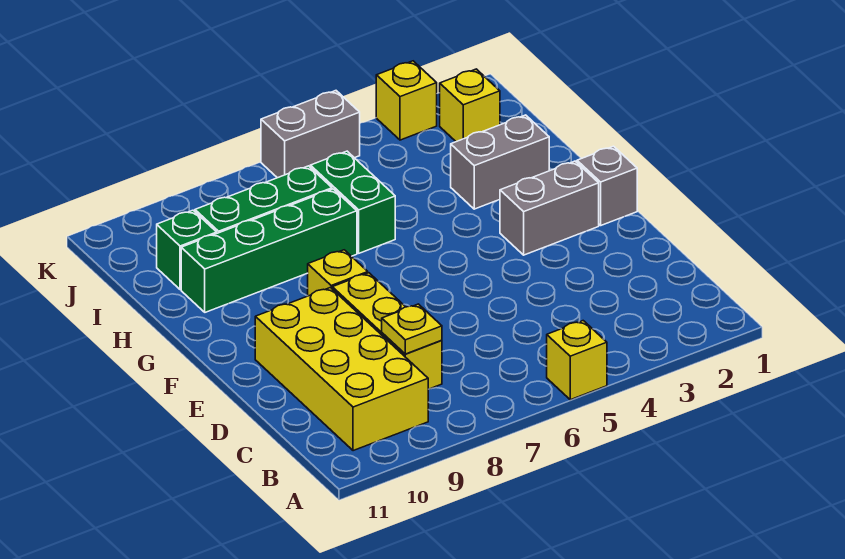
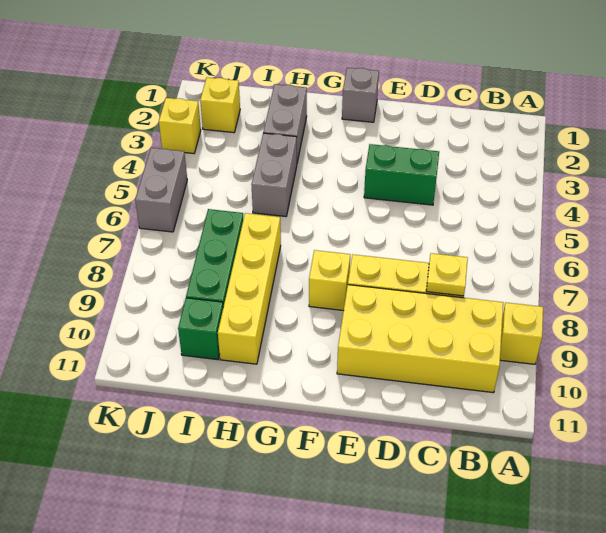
yellow 1x1 brick [547,321,607,400] -> yellow 1x1 brick moved to [500,303,543,364]
grey 1x2 brick [500,161,599,255] -> grey 1x2 brick moved to [252,133,297,216]
green 1x2 brick [310,151,395,253] -> green 1x2 brick moved to [364,144,439,205]
green 1x4 brick [181,189,357,312] -> yellow 1x4 brick [218,213,281,364]

